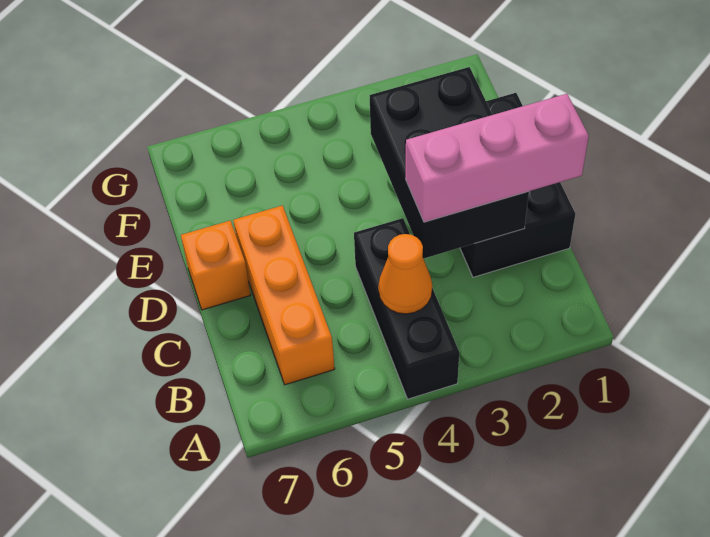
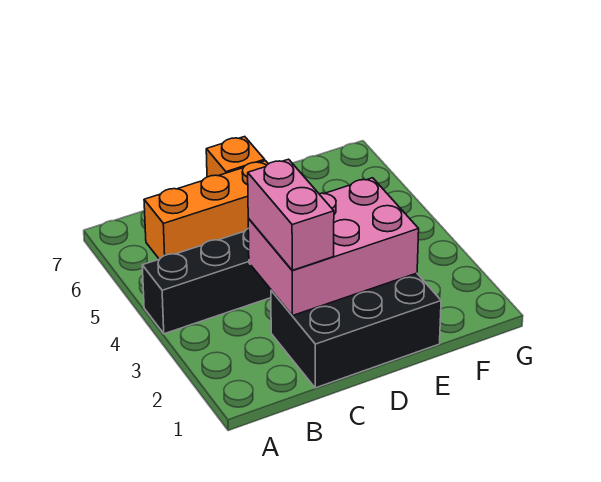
orange 1x1 cone [378,234,432,314] -> none
pink 1x3 brick [406,94,589,222] -> pink 1x2 brick [248,159,334,270]
black 2x3 brick [370,67,529,259] -> pink 2x3 brick [248,178,419,316]

